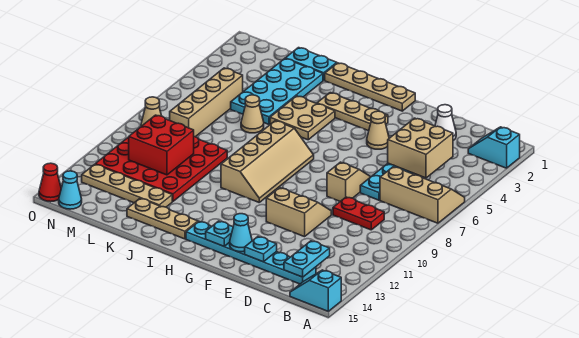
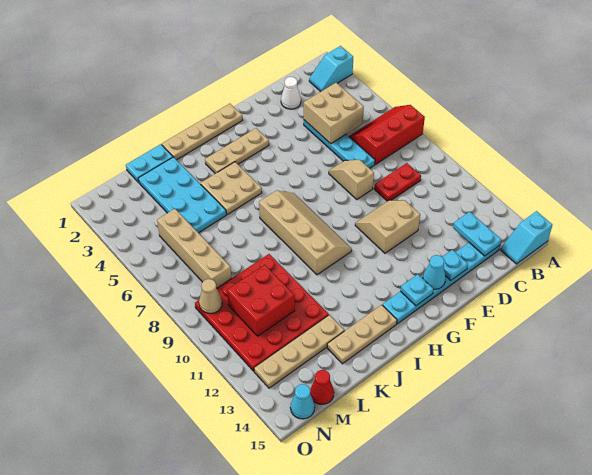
tan 2x3 slope [380,167,465,223] -> red 2x3 slope [349,105,425,164]
tan 1x1 cone [367,111,389,149] -> none
tan 1x1 cone [241,95,264,133] -> none
red 1x1 cone [39,163,61,202] -> red 1x1 cone moved to [310,370,334,405]

